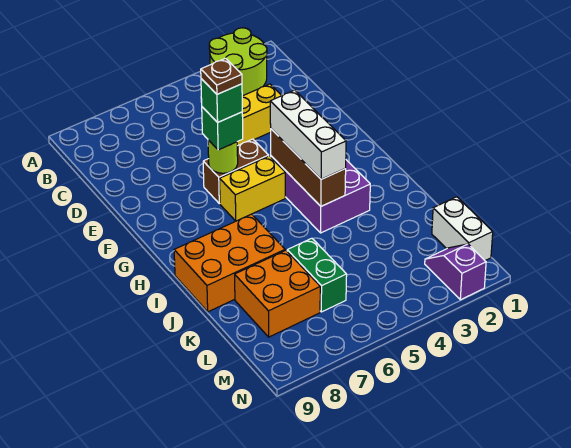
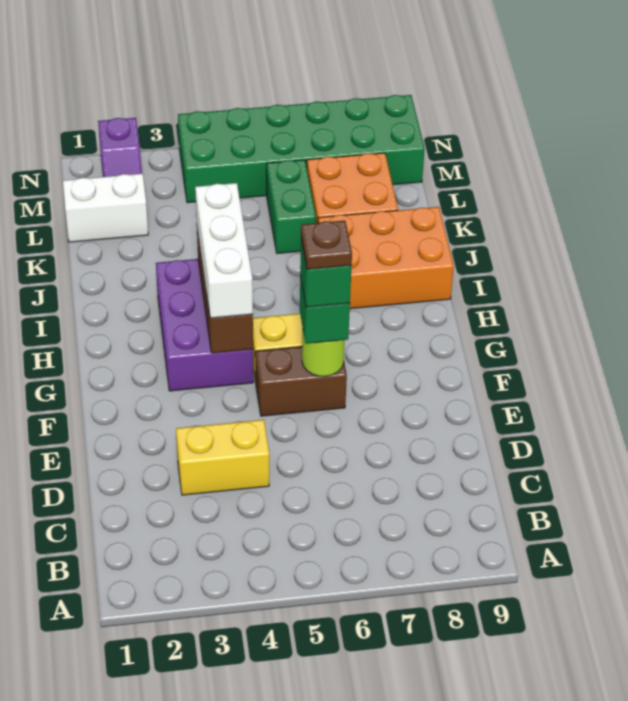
lime 2x2 round brick [209,28,267,96] -> none
white 1x2 brick [432,197,493,260] -> white 1x2 brick turned to [63,174,148,242]
none -> green 2x6 brick [178,95,425,203]

